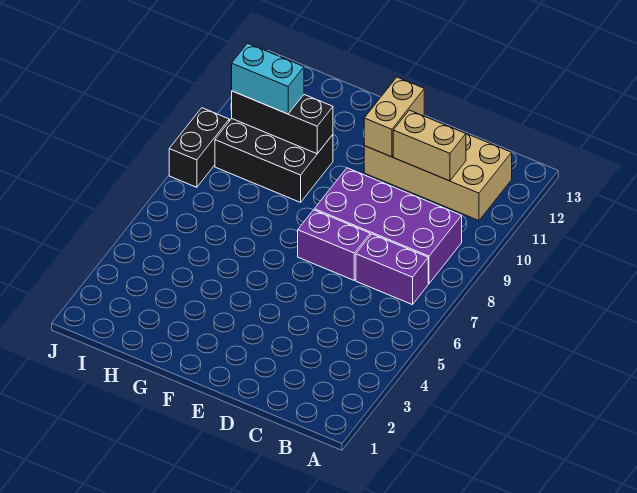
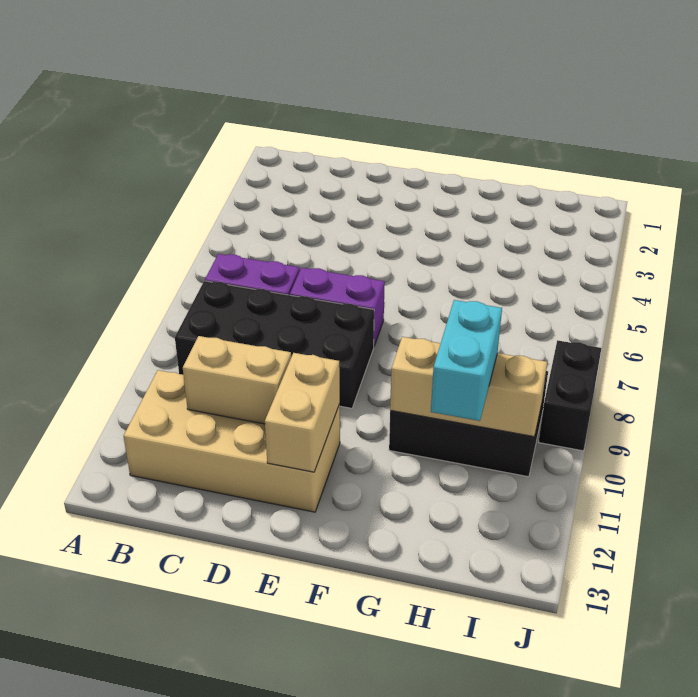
purple 2x4 brick [314,168,462,283] -> black 2x4 brick [175,281,374,408]
black 1x3 brick [232,91,333,154] -> tan 1x3 brick [390,337,547,437]
cyan 1x2 brick [232,43,304,114] -> cyan 1x2 brick turned to [431,300,502,421]

